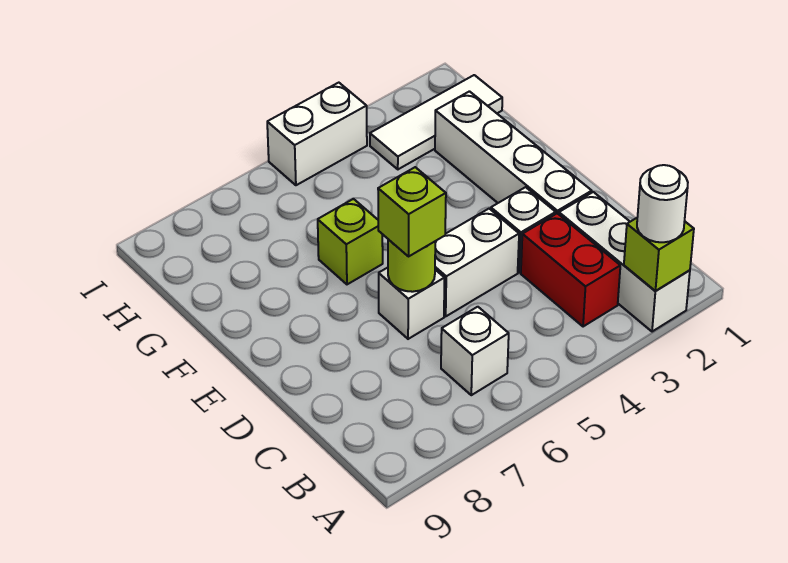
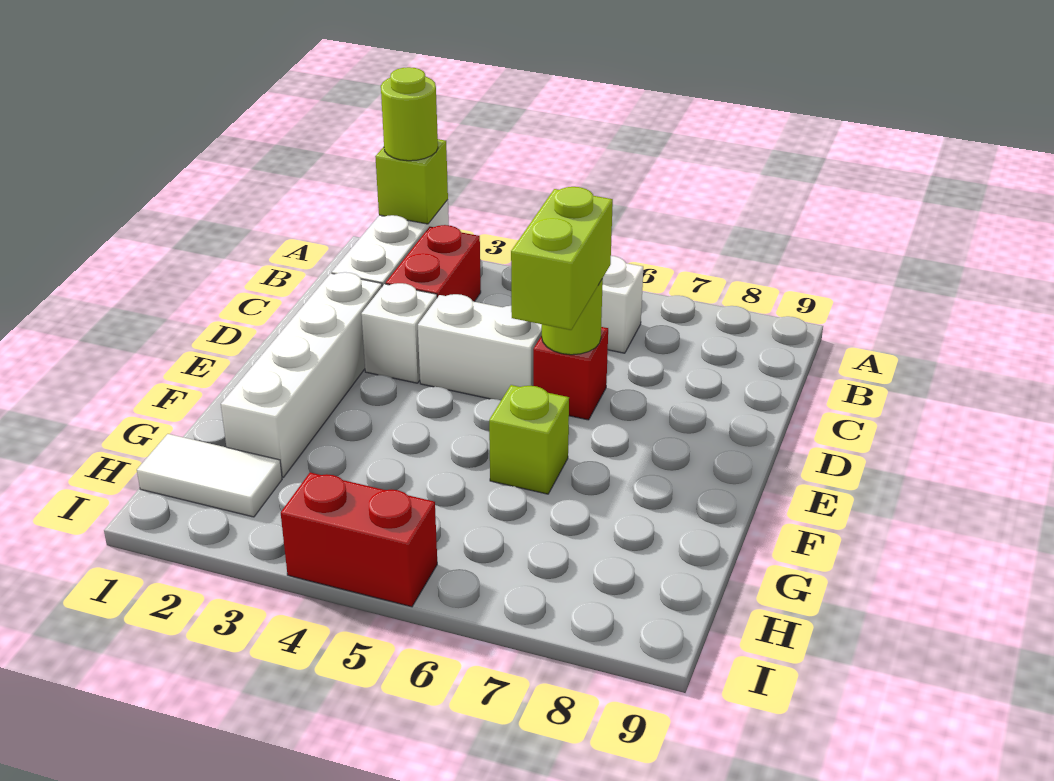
white 1x1 round brick [637,165,688,242] -> lime 1x1 round brick [381,67,438,161]
white 1x1 brick [379,268,445,339] -> red 1x1 brick [533,327,608,420]
lime 1x1 brick [378,167,446,256] -> lime 1x2 brick [511,187,613,330]
white 1x3 tile [370,75,502,169] -> white 1x2 tile [137,434,282,517]
white 1x2 brick [267,83,367,185] -> red 1x2 brick [281,473,437,607]

